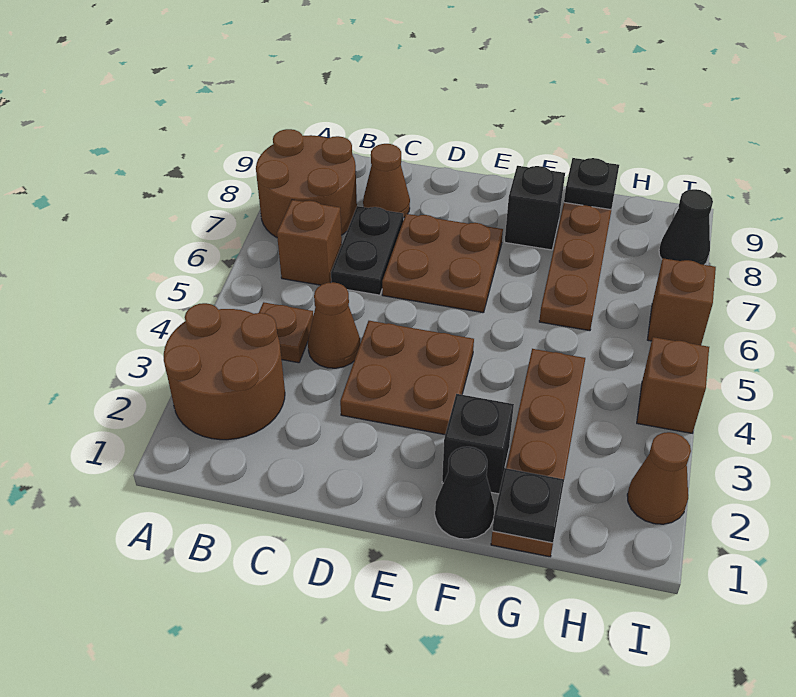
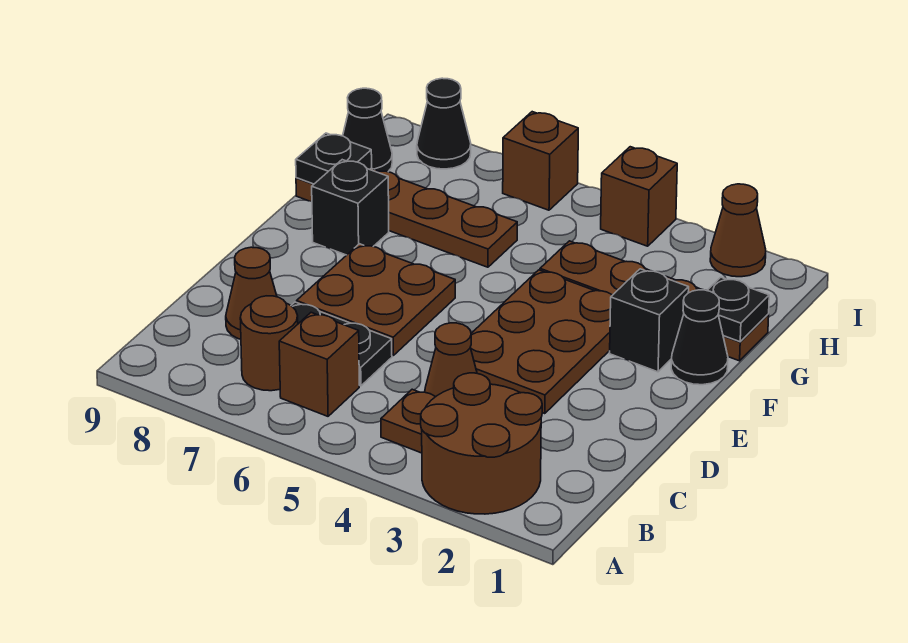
brown 2x2 round brick [256,129,357,237] -> brown 1x1 round brick [240,296,298,391]
brown 2x2 plate [340,321,474,435] -> brown 2x3 plate [470,270,612,414]
none -> black 1x1 cone [343,88,392,172]

